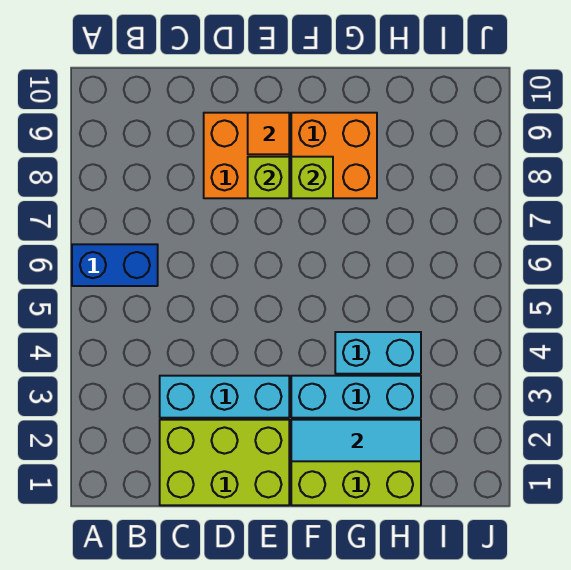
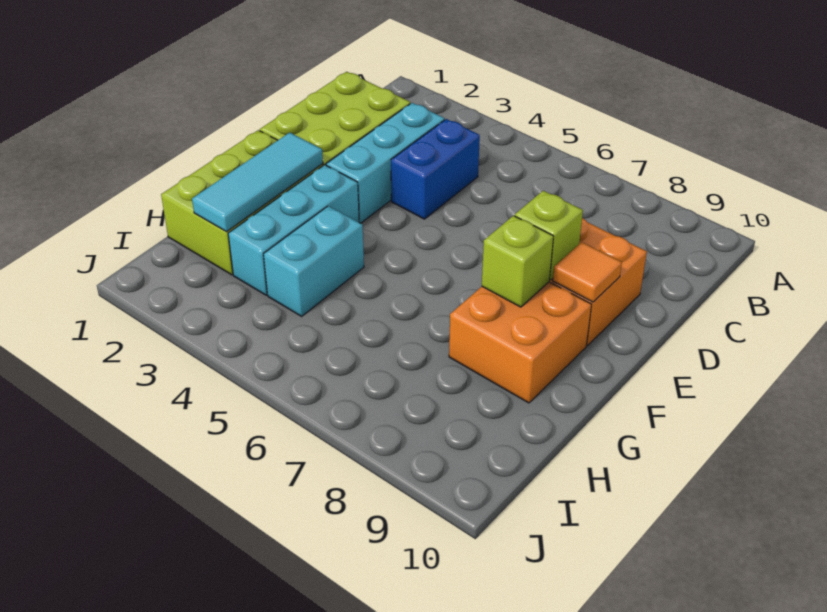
blue 1x2 brick [72,244,158,286] -> blue 1x2 brick moved to [391,119,480,219]

